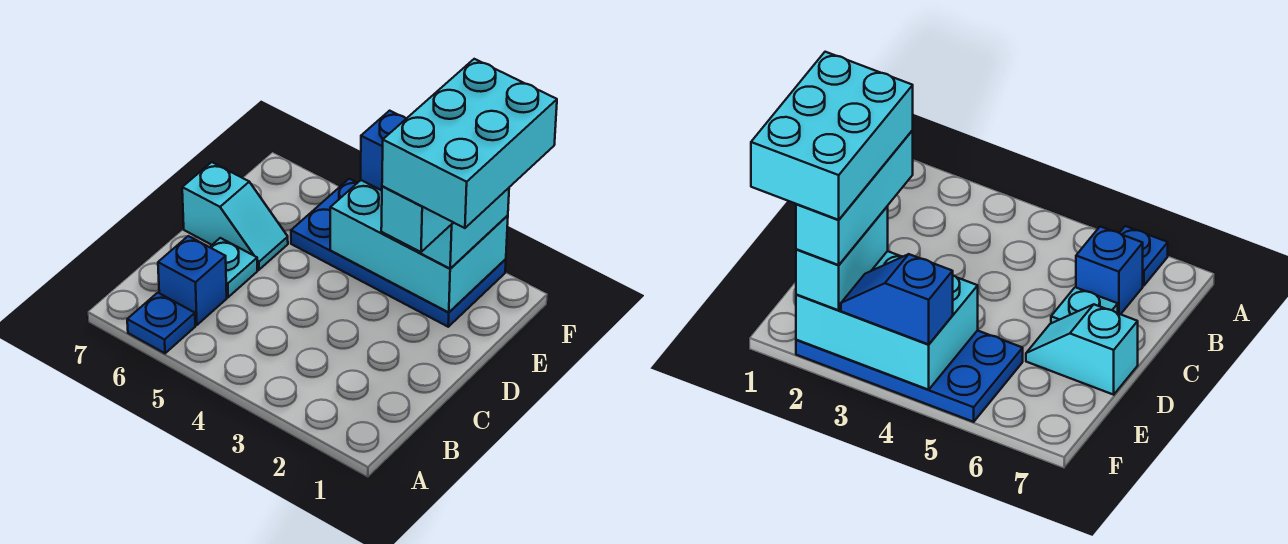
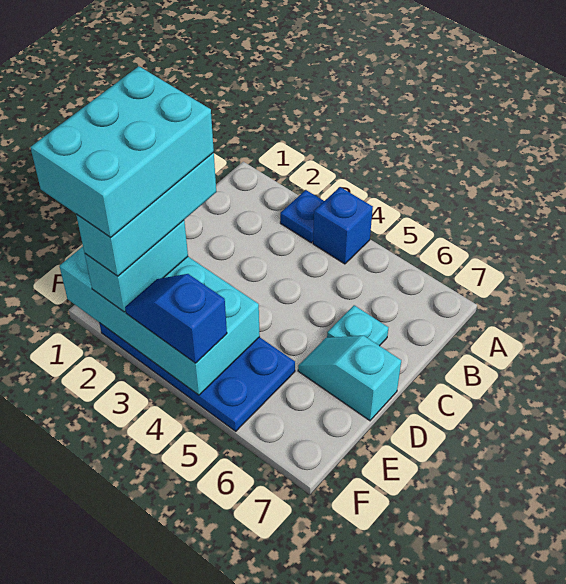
blue 1x1 plate [127,293,195,353] -> blue 1x1 plate moved to [280,190,324,243]
blue 1x1 brick [158,236,227,325] -> blue 1x1 brick moved to [313,187,373,264]
cyan 2x3 brick [330,180,508,312] -> cyan 2x4 brick [59,247,260,395]

